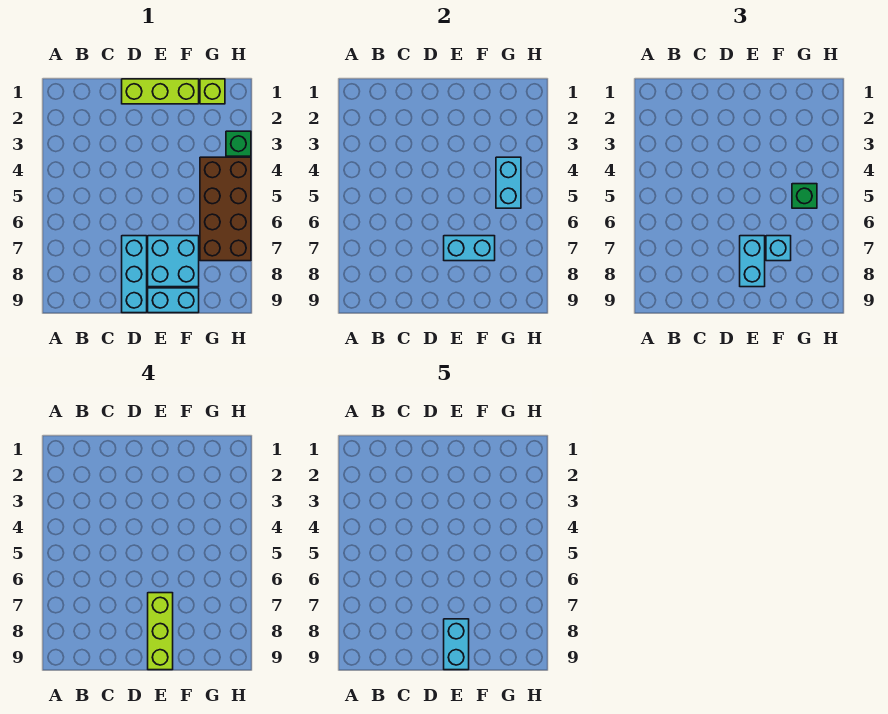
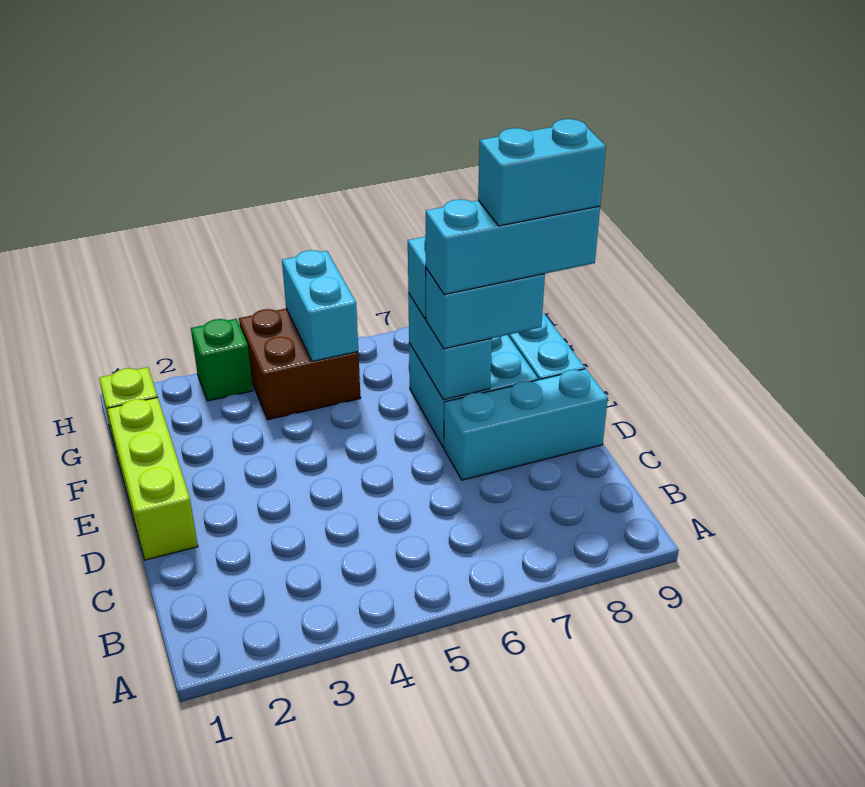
lime 1x3 brick [148,593,173,670] -> cyan 1x3 brick [426,199,600,295]
brown 2x4 brick [200,157,251,261] -> brown 2x2 brick [239,309,361,420]
cyan 1x2 brick [496,157,521,208] -> cyan 1x2 brick turned to [282,250,358,362]
green 1x1 brick [792,184,817,208] -> none

